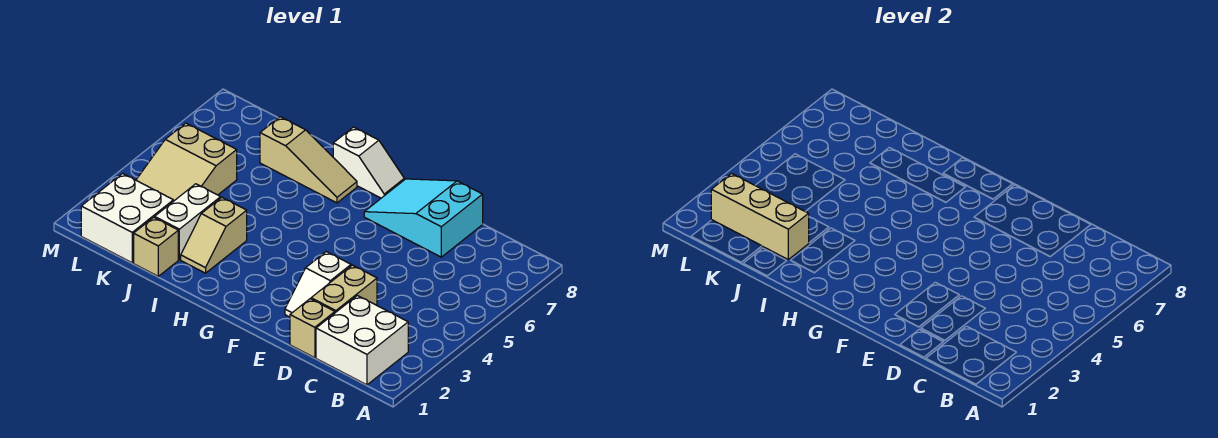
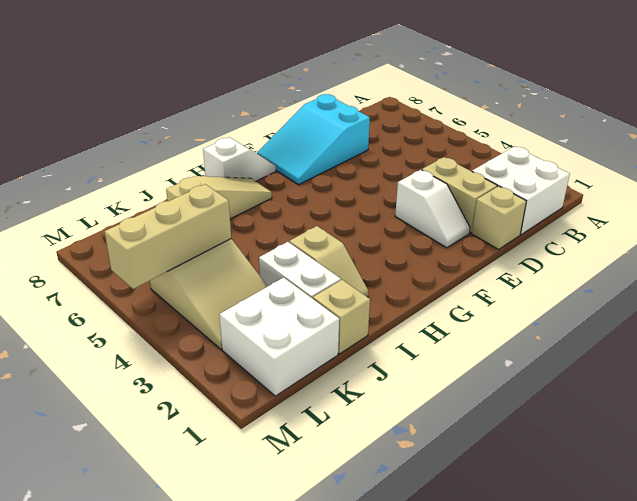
tan 1x3 brick [711,173,809,260] -> tan 1x3 brick moved to [105,184,231,289]

